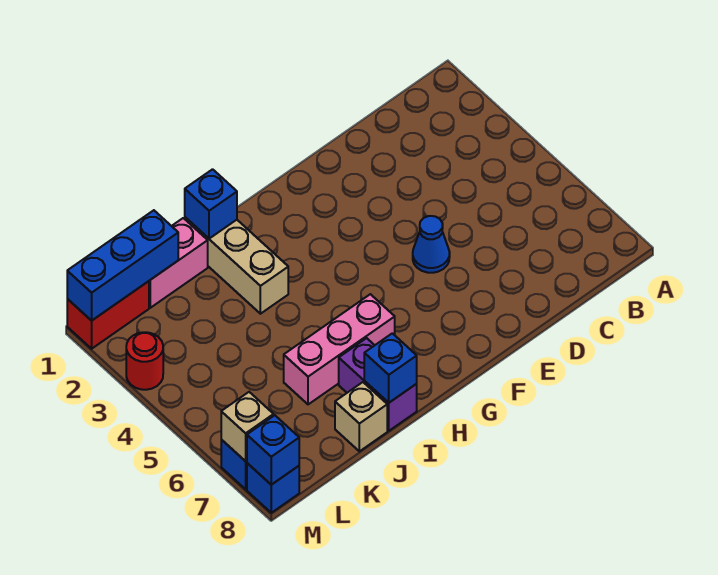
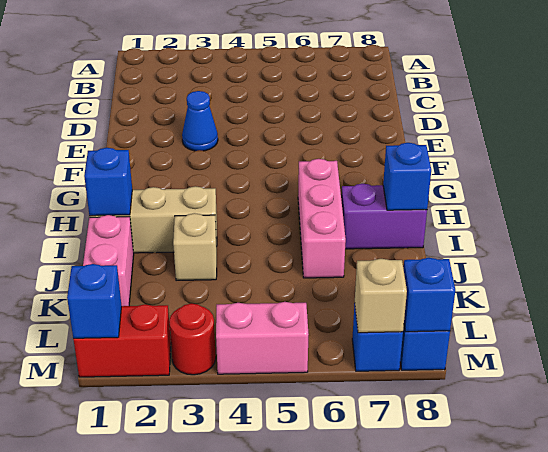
blue 1x1 cone [413,216,450,273] -> blue 1x1 cone moved to [182,91,218,151]
tan 1x1 brick [335,382,387,451] -> tan 1x1 brick moved to [173,213,217,281]
blue 1x3 brick [67,210,178,321] -> blue 1x1 brick [67,264,122,338]
red 1x2 brick [67,281,149,349] -> red 1x2 brick turned to [73,304,171,377]
none -> pink 1x2 brick [216,302,309,374]

